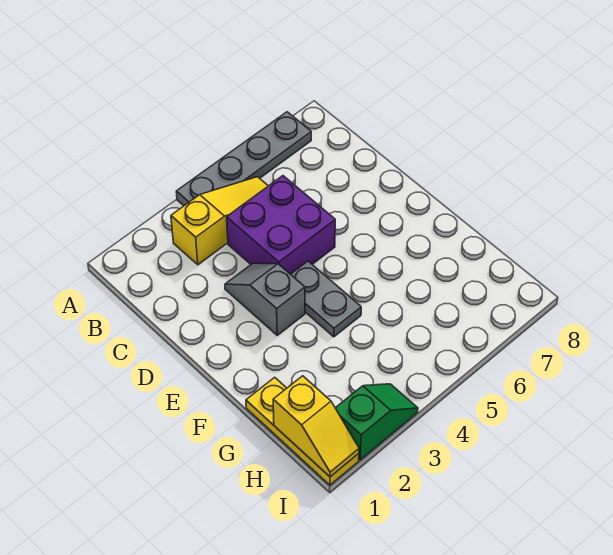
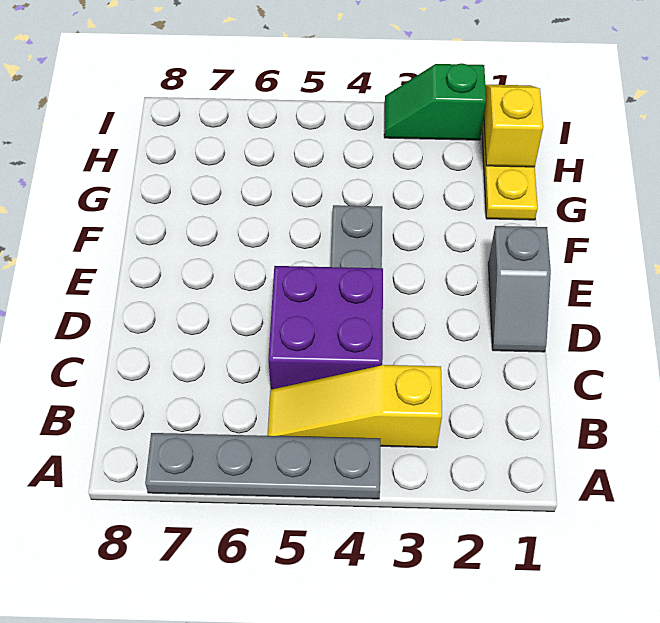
grey 1x2 slope [225,263,305,335] -> grey 1x2 slope moved to [488,226,551,352]

